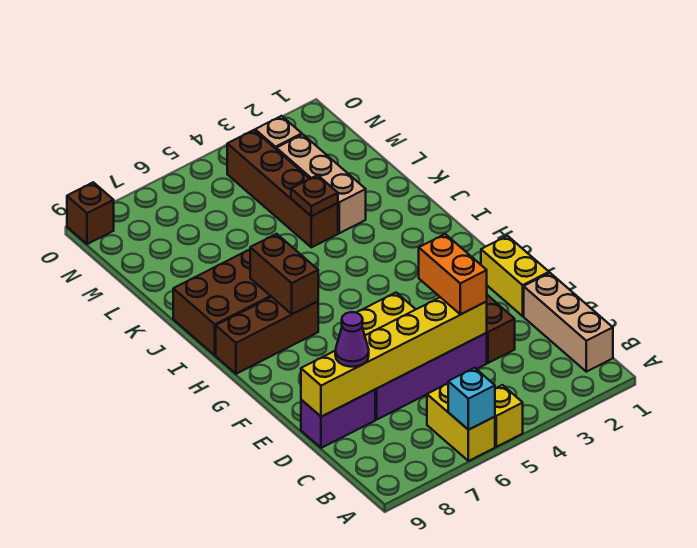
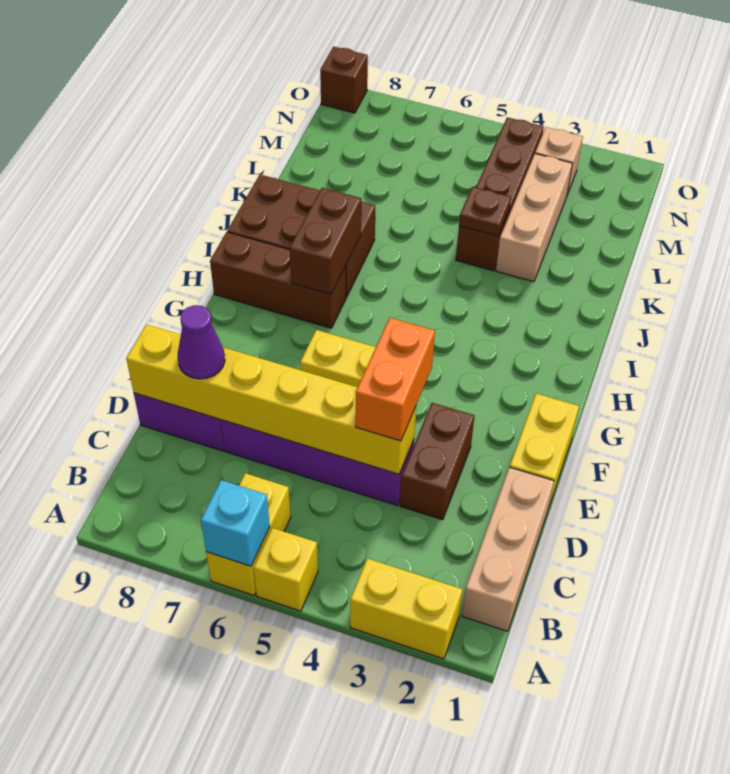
none -> yellow 1x2 brick [350,558,463,659]

